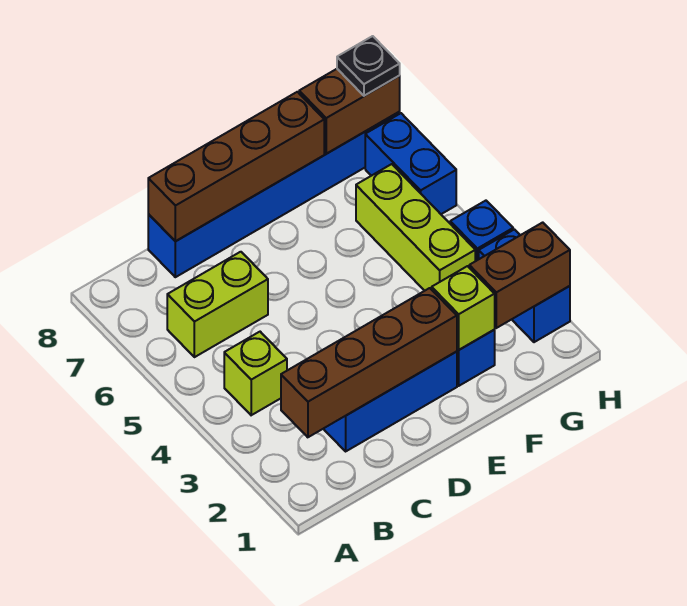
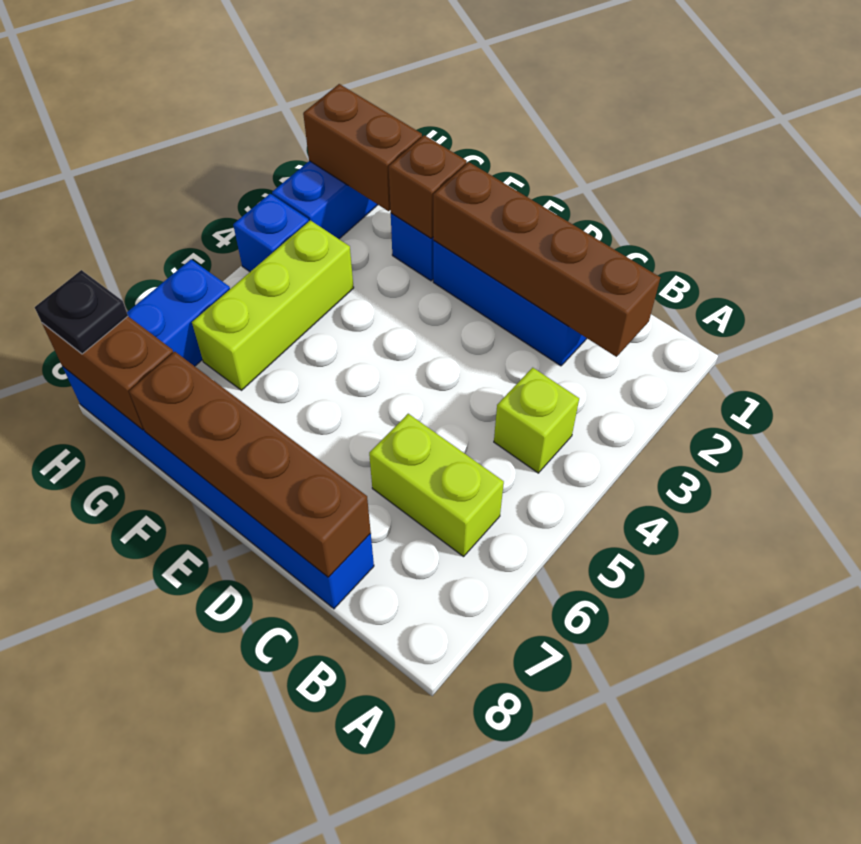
lime 1x1 brick [432,266,495,350] -> brown 1x1 brick [389,135,467,238]

